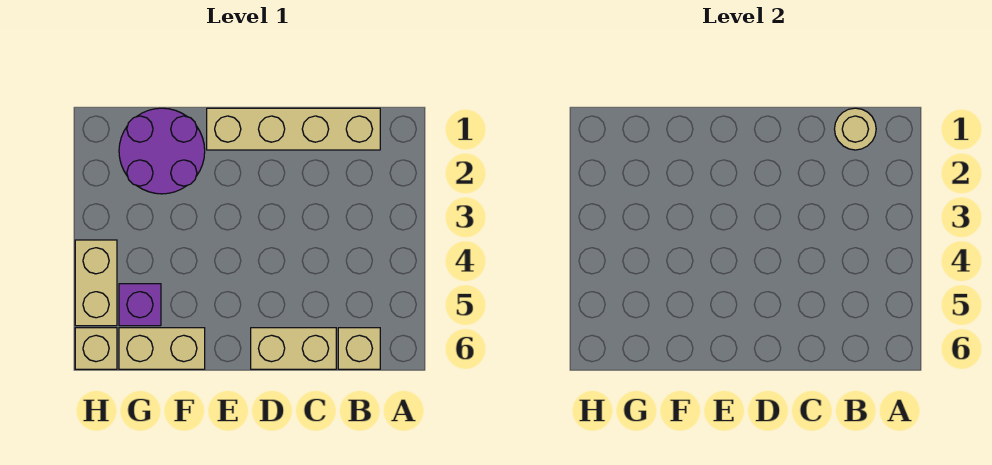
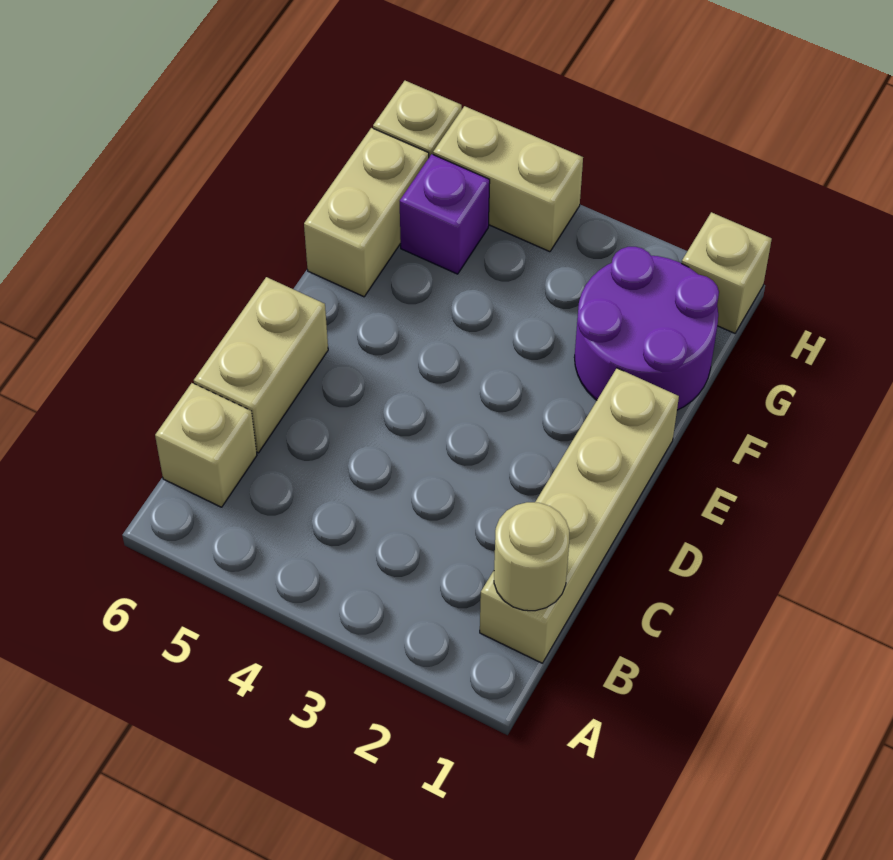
none -> tan 1x1 brick [682,212,772,333]

